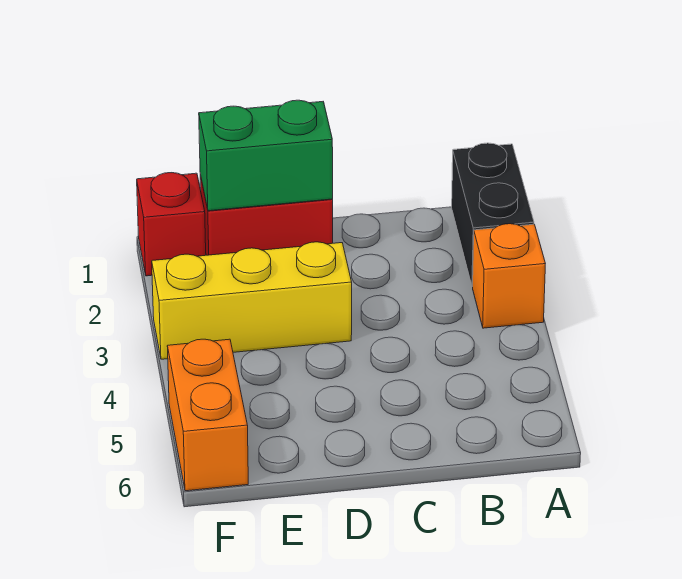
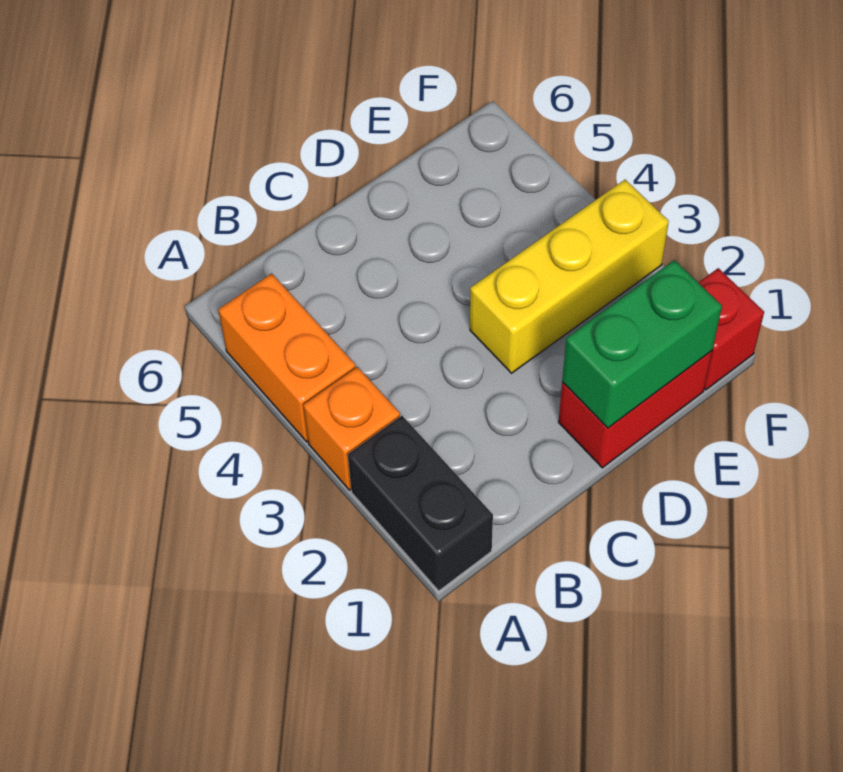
orange 1x2 brick [167,339,248,491] -> orange 1x2 brick moved to [218,274,356,442]

